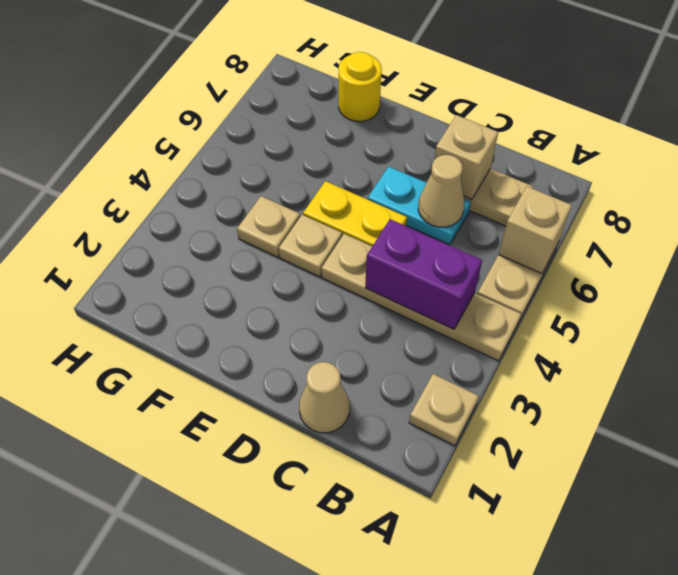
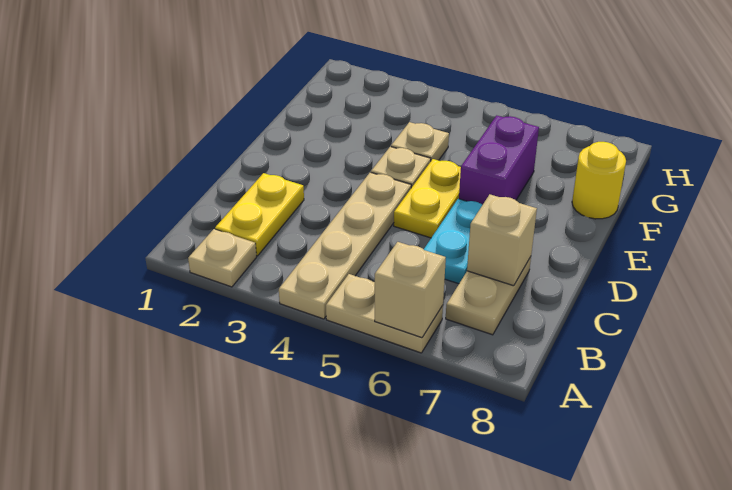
none -> yellow 1x2 plate [215,173,304,256]
purple 1x2 brick [365,219,482,329] -> purple 1x2 brick moved to [459,115,539,205]
tan 1x1 cone [299,362,350,433] -> none
tan 1x1 cone [418,155,465,227] -> none

